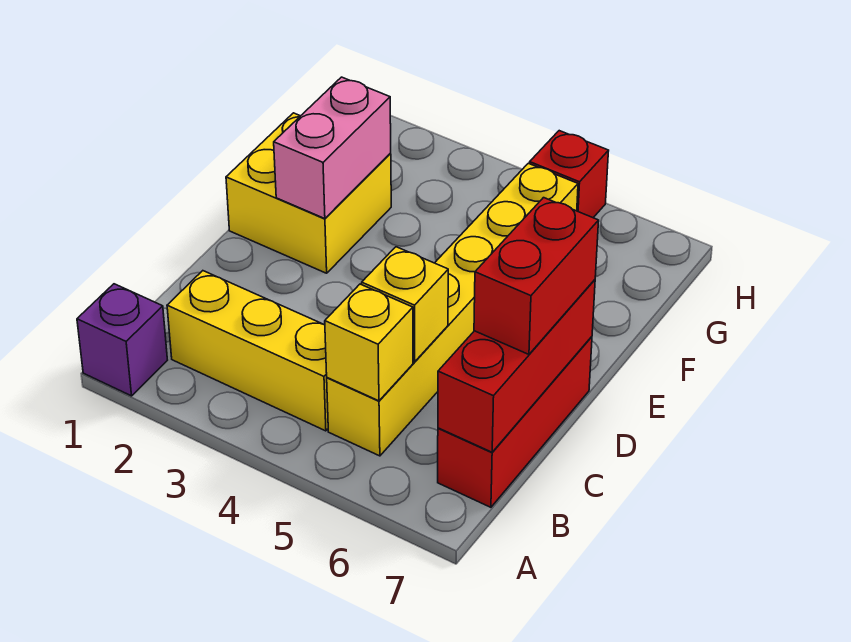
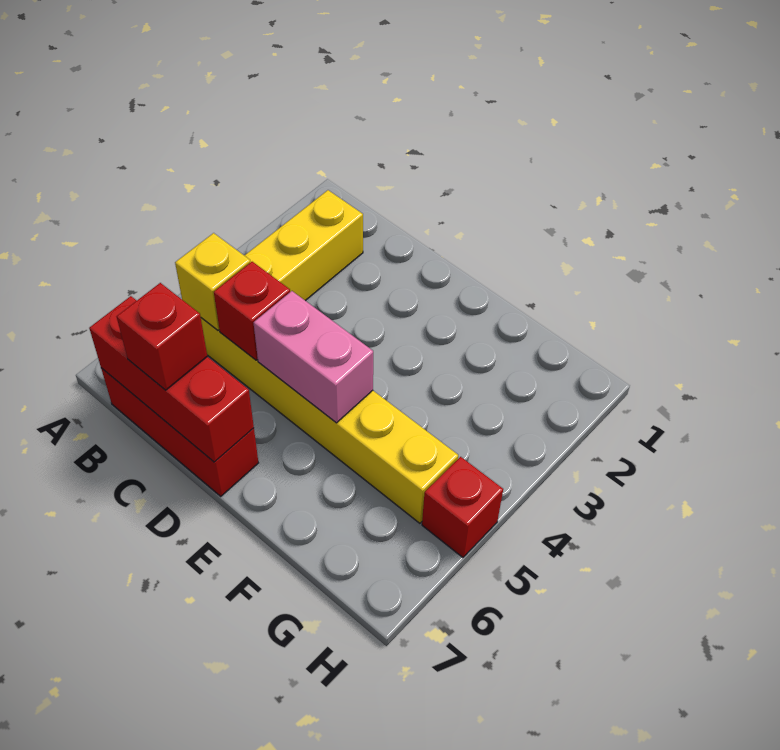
purple 1x1 brick [77,284,167,396] -> none
yellow 1x1 brick [362,247,448,362] -> red 1x1 brick [214,262,290,360]
red 1x2 brick [474,198,599,354] -> red 1x1 brick [117,283,207,390]
yellow 2x2 brick [226,113,391,273] -> none
pink 1x2 brick [274,77,391,219] -> pink 1x2 brick moved to [254,291,373,423]

